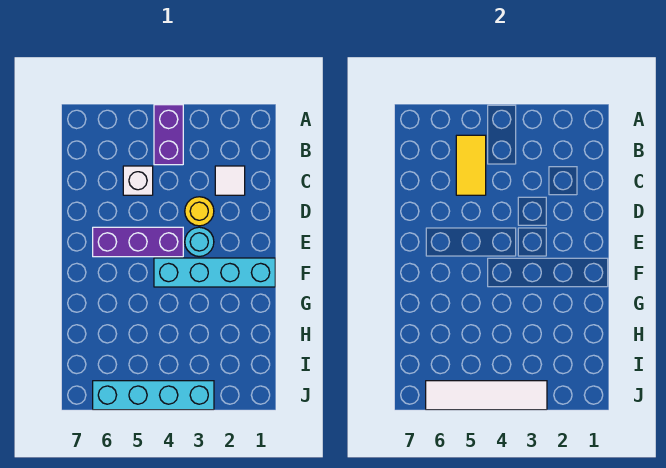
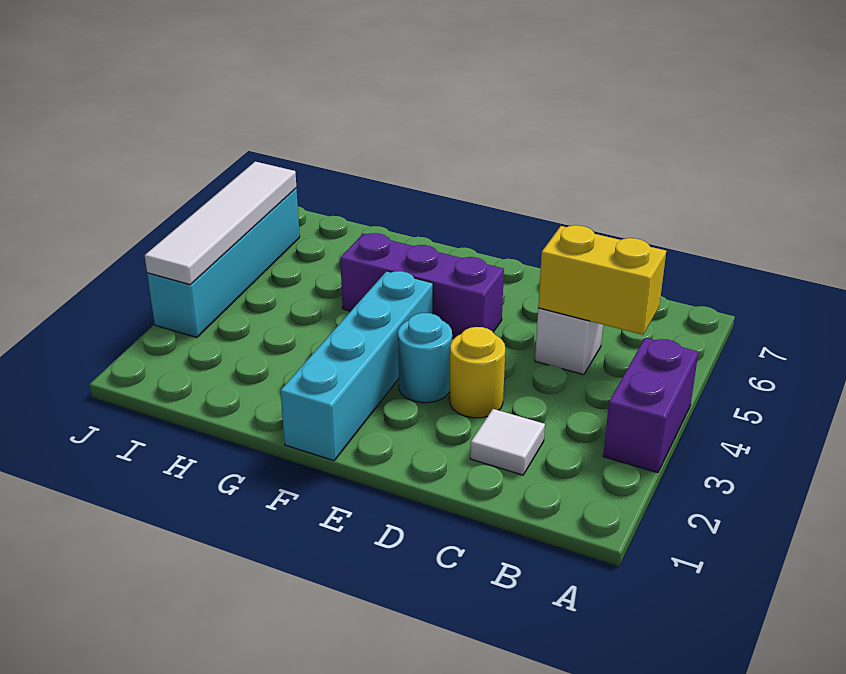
purple 1x2 brick [154,105,183,165] -> purple 1x2 brick turned to [603,338,698,473]
yellow 1x2 tile [456,135,486,195] -> yellow 1x2 brick [538,225,666,335]
purple 1x3 brick [93,227,183,257] -> purple 1x3 brick turned to [340,233,504,338]

